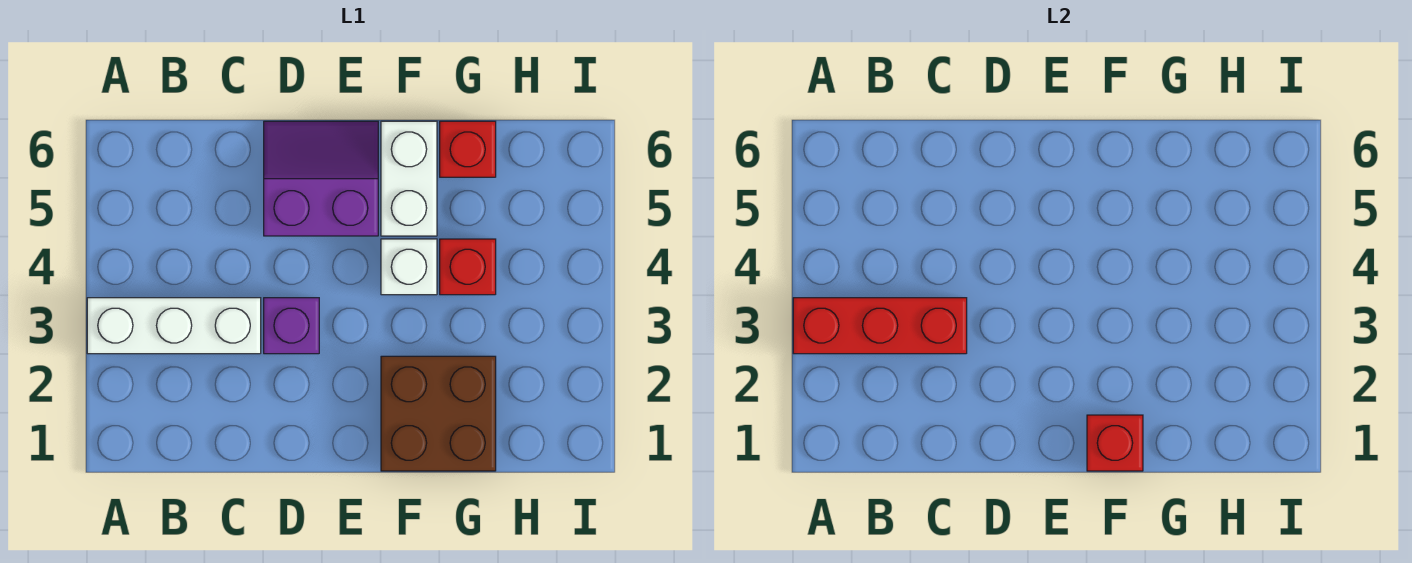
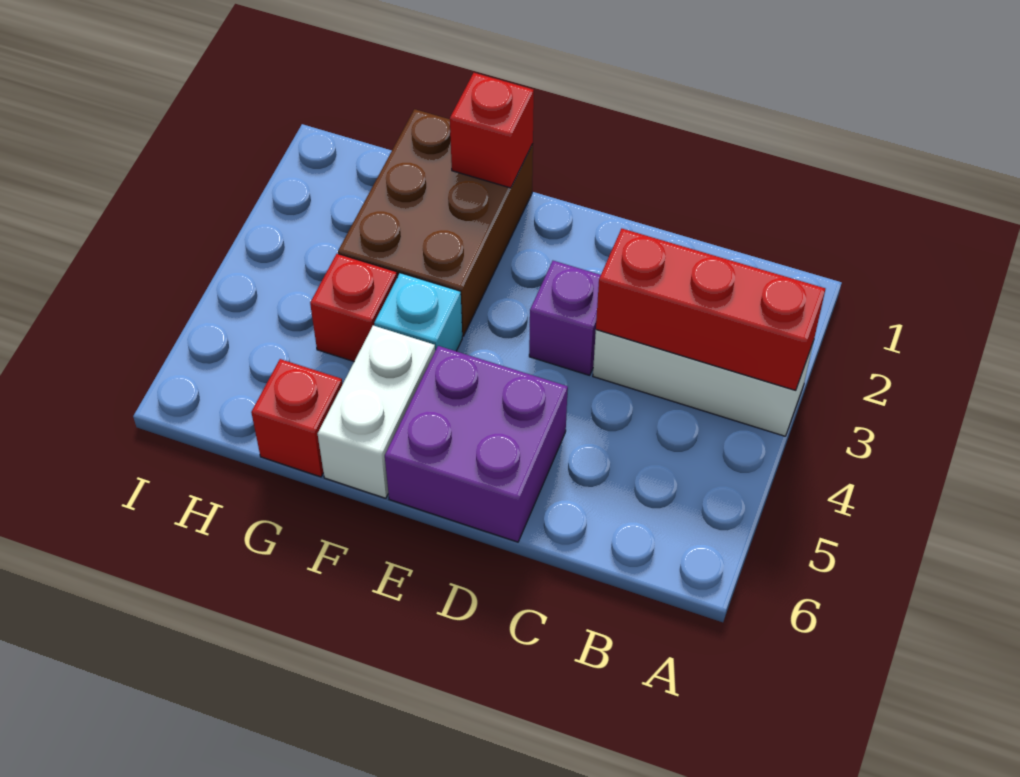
purple 2x2 slope [264,121,378,236] -> purple 2x2 brick [385,346,568,542]
brown 2x2 brick [381,356,496,471] -> brown 2x3 brick [338,109,533,336]
white 1x1 brick [381,239,437,295] -> cyan 1x1 brick [374,273,462,351]

